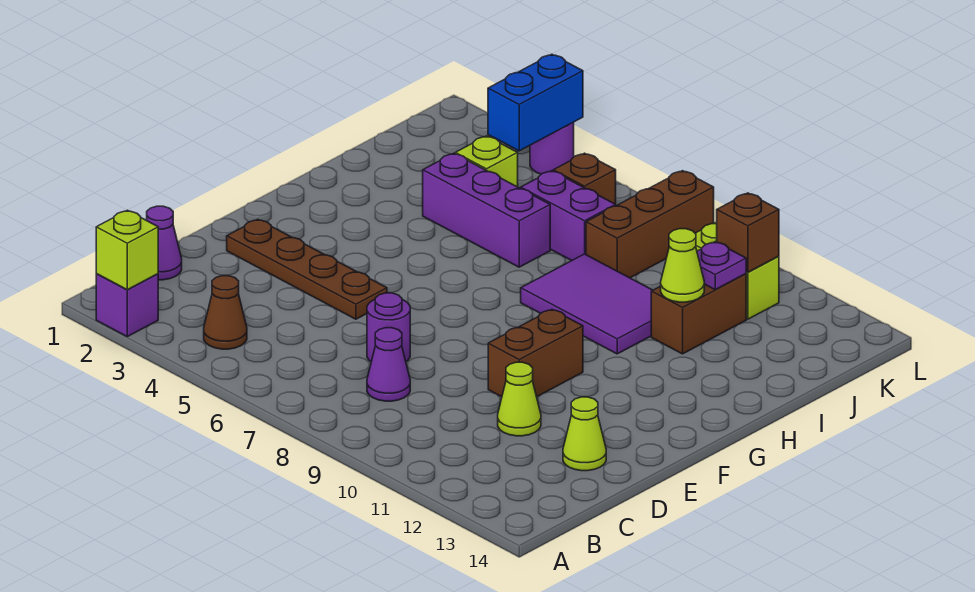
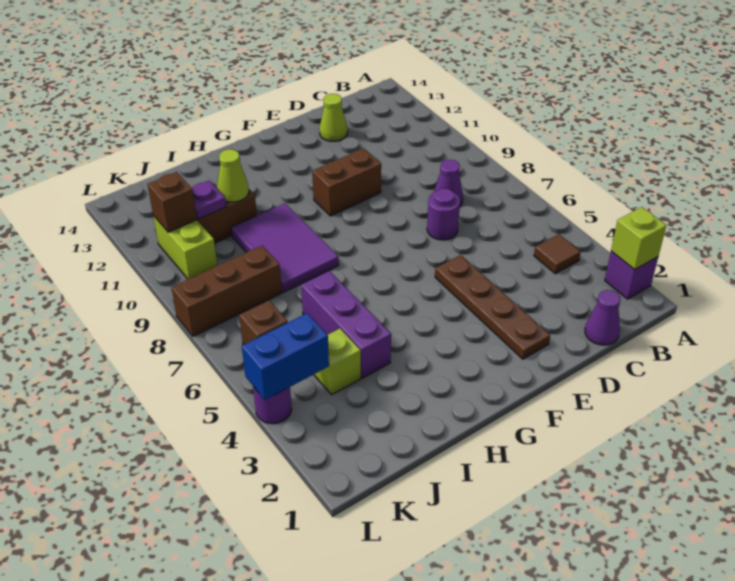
brown 1x1 cone [204,276,247,349] -> brown 1x1 tile [534,234,581,274]
lime 1x1 cone [498,362,541,436] -> none
purple 1x2 brick [521,171,616,261] -> none

